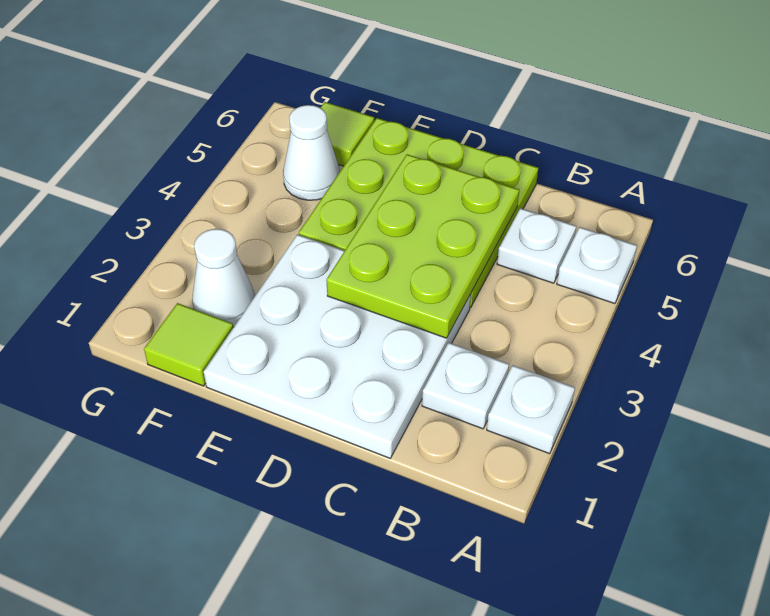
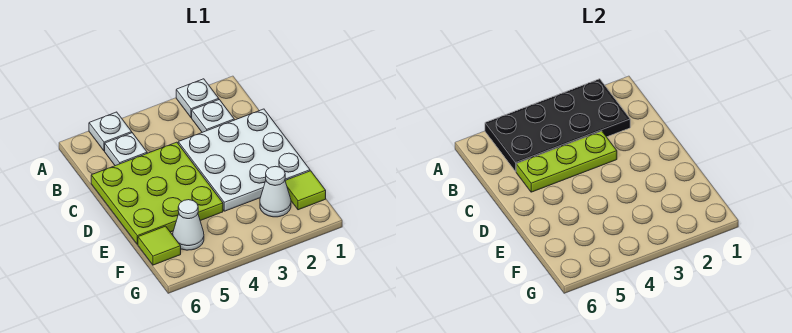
none -> black 2x4 plate [485,79,630,171]
lime 2x3 plate [326,154,519,338] -> lime 1x3 plate [516,131,617,192]

